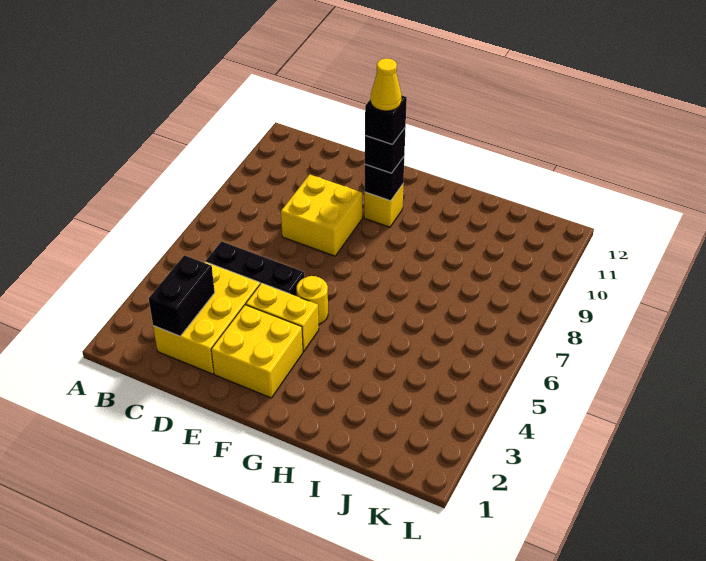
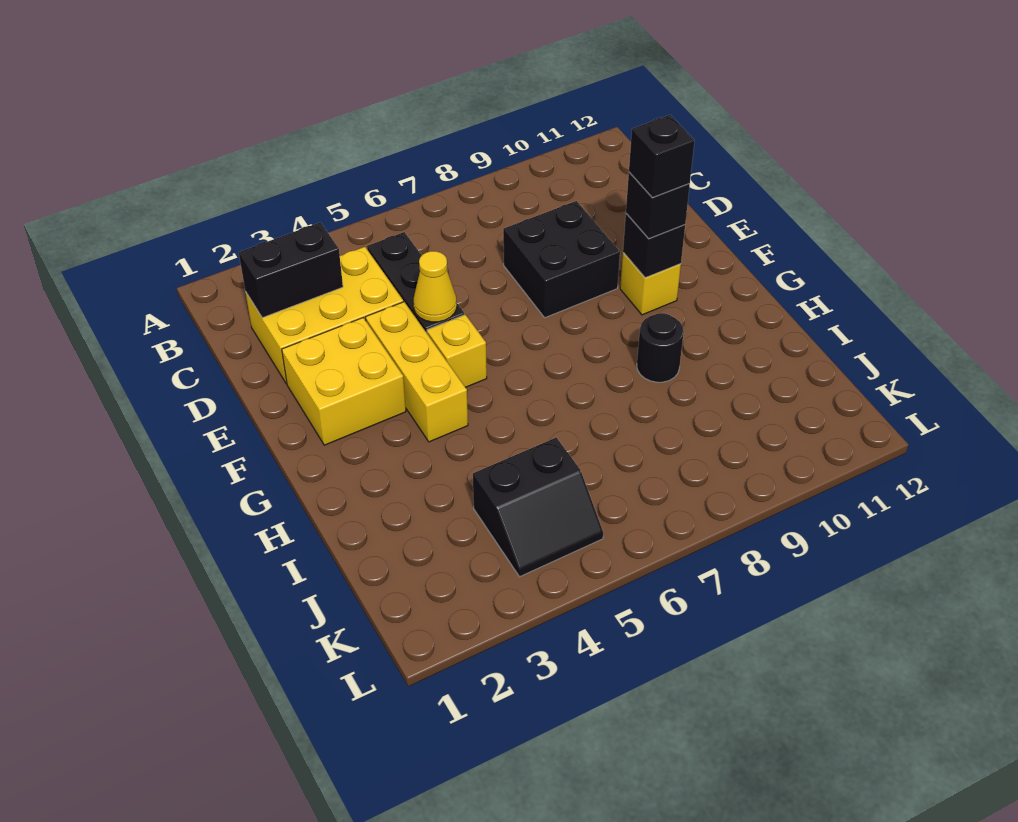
yellow 2x2 brick [281,174,362,256] -> black 2x2 brick [503,201,620,318]
yellow 1x2 brick [246,283,319,351] -> yellow 1x3 brick [366,302,468,442]
yellow 1x1 round brick [297,276,328,324] -> yellow 1x1 brick [427,315,487,387]
yellow 1x1 cone [371,58,402,111] -> yellow 1x1 cone moved to [414,251,457,322]
none -> black 1x1 round brick [637,313,684,382]
none -> black 2x2 slope [473,438,603,577]

